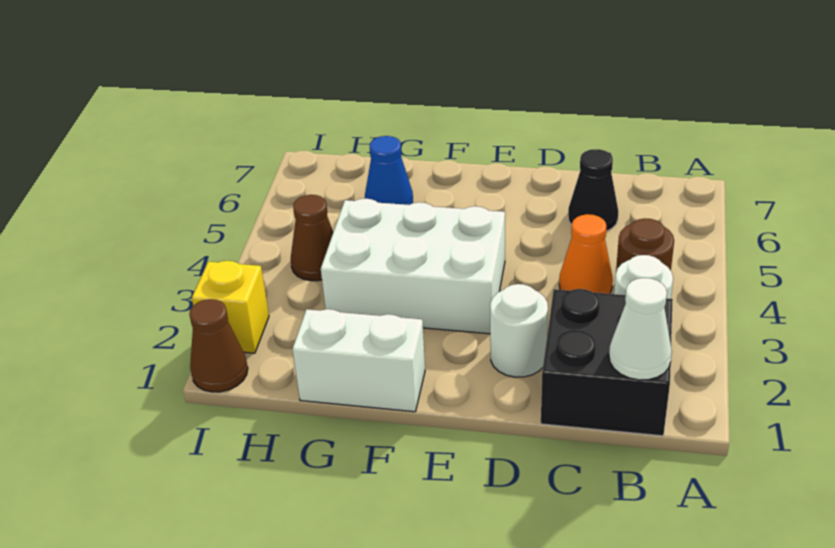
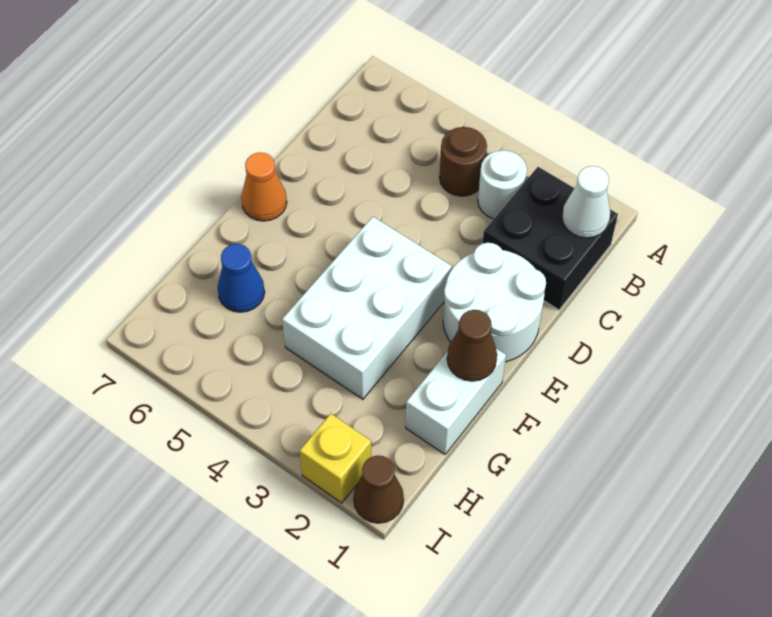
orange 1x1 cone [559,214,613,294] -> orange 1x1 cone moved to [241,152,287,221]
black 1x1 cone [568,149,618,231] -> none
white 1x1 round brick [490,284,548,377] -> white 2x2 round brick [443,243,546,362]
brown 1x1 cone [291,195,333,281] -> brown 1x1 cone moved to [447,310,497,381]

